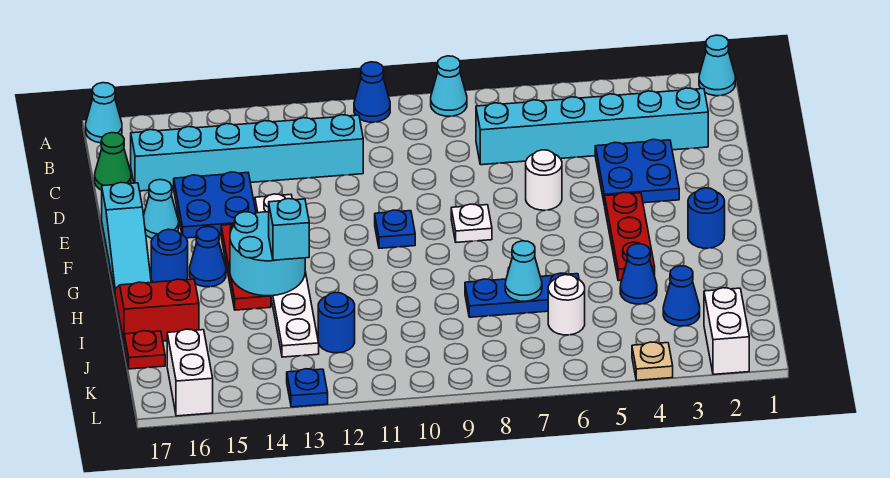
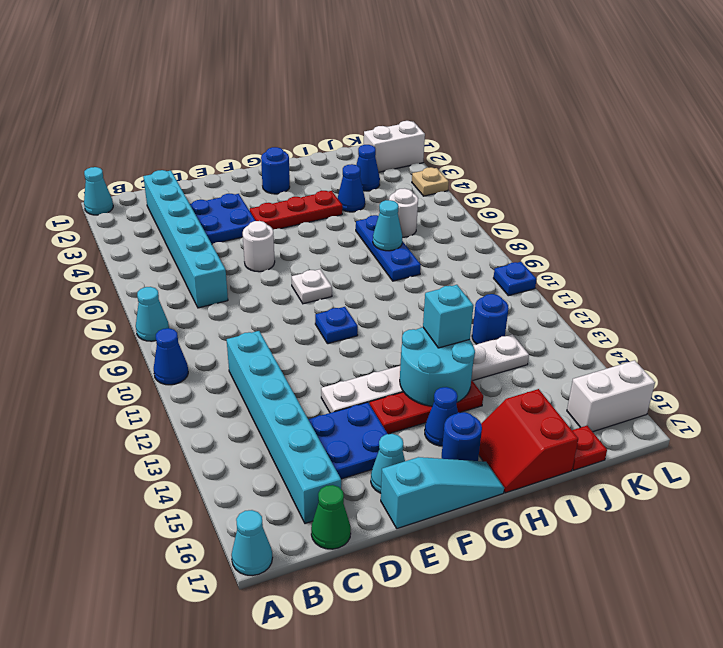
blue 1x1 plate [287,369,328,407] -> blue 1x1 plate moved to [494,262,537,296]

